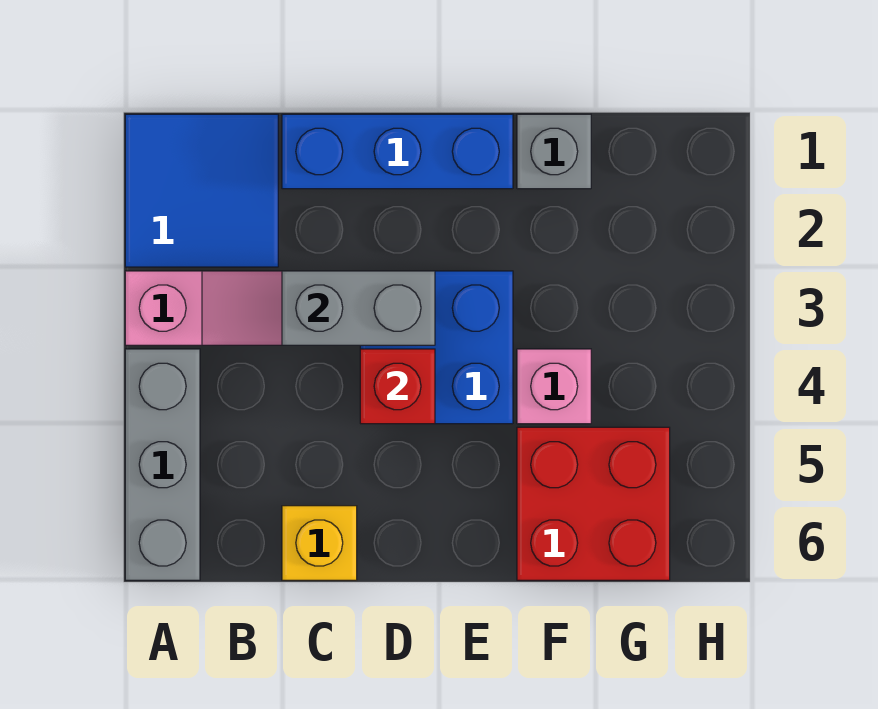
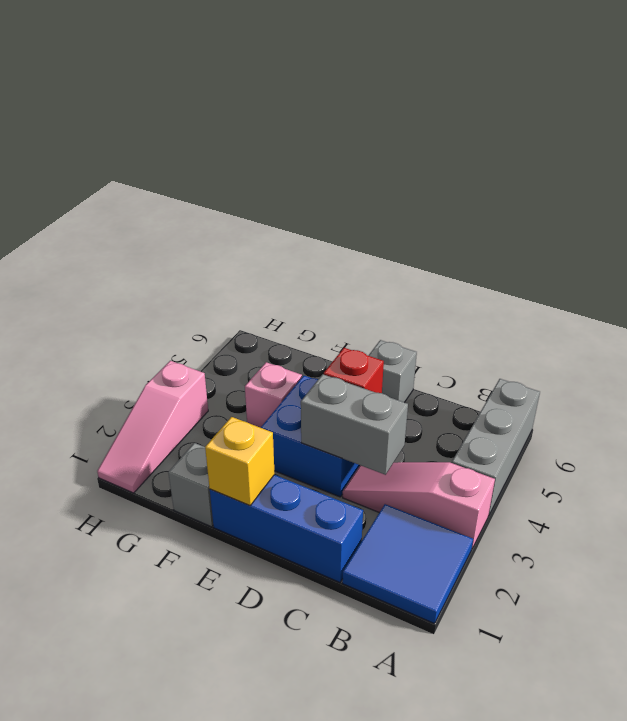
yellow 1x1 brick [282,506,357,580] -> yellow 1x1 brick moved to [205,417,275,505]
none -> grey 1x1 brick [368,340,417,402]
red 2x2 brick [517,427,670,580] -> none
none -> pink 1x3 slope [97,361,208,493]

